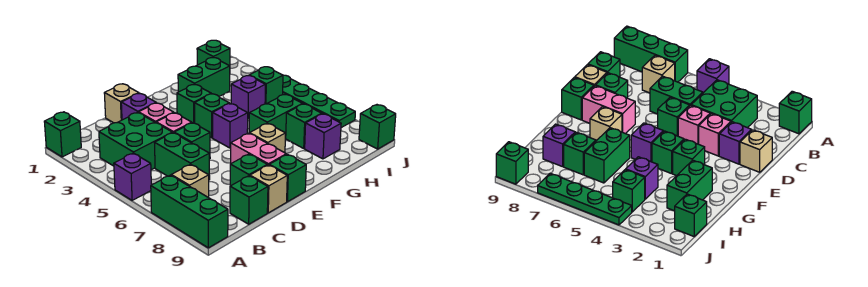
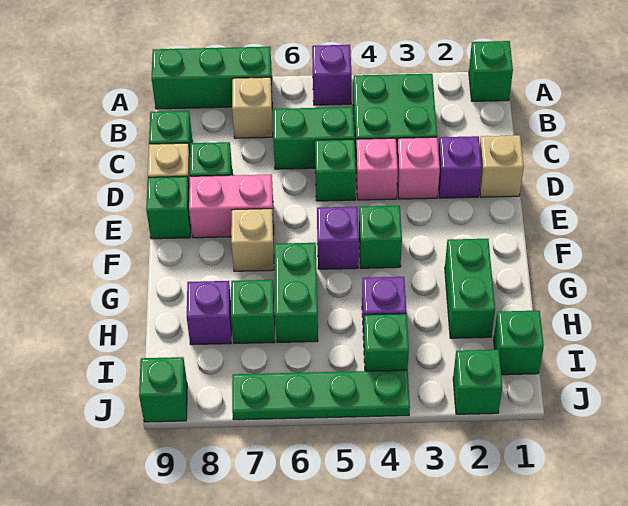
green 1x1 brick [177,84,211,123] -> green 1x1 brick moved to [453,350,502,414]

